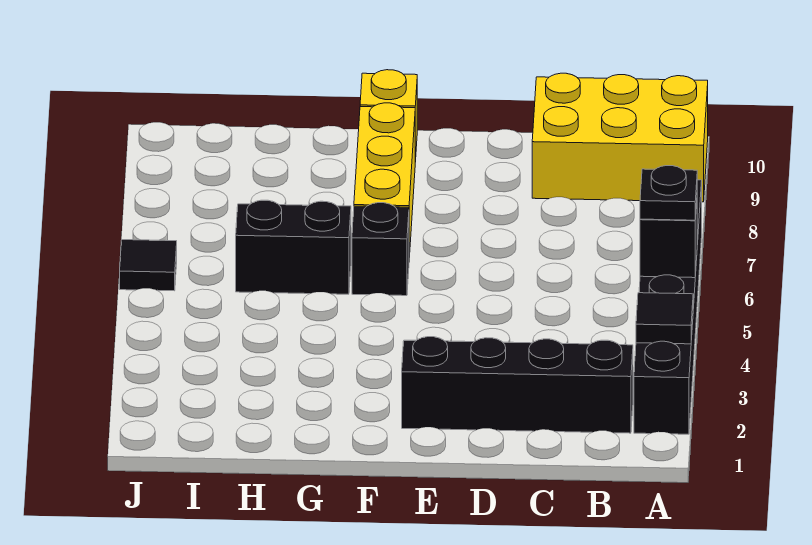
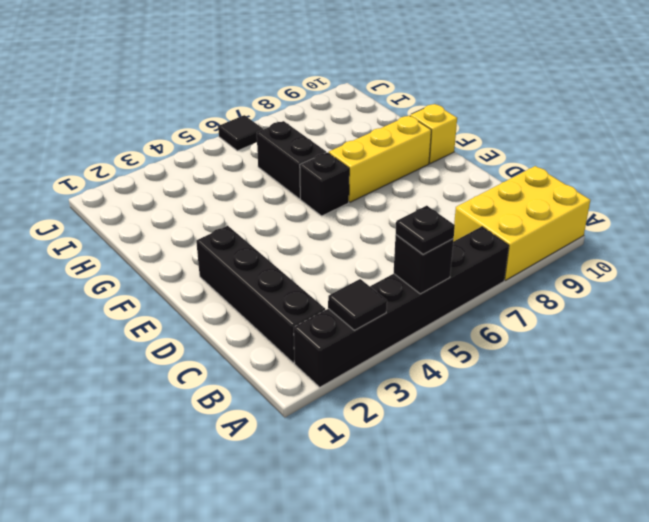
yellow 2x3 brick [532,73,708,202] -> yellow 2x3 brick turned to [453,166,590,280]

